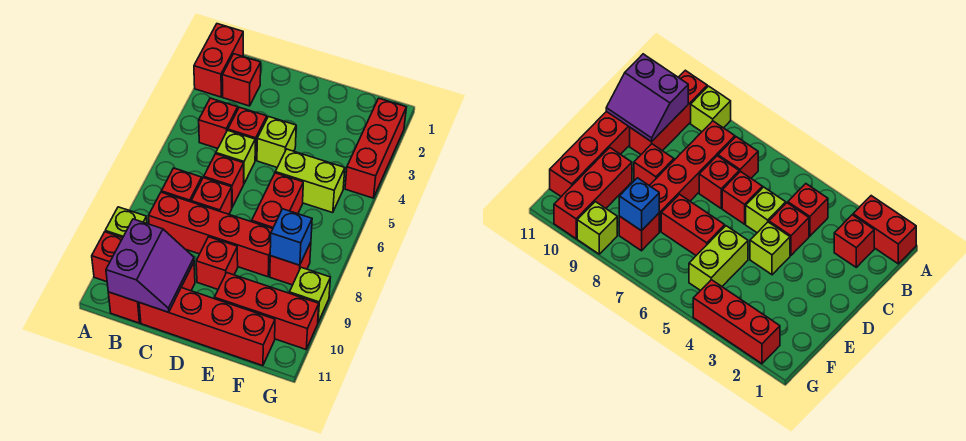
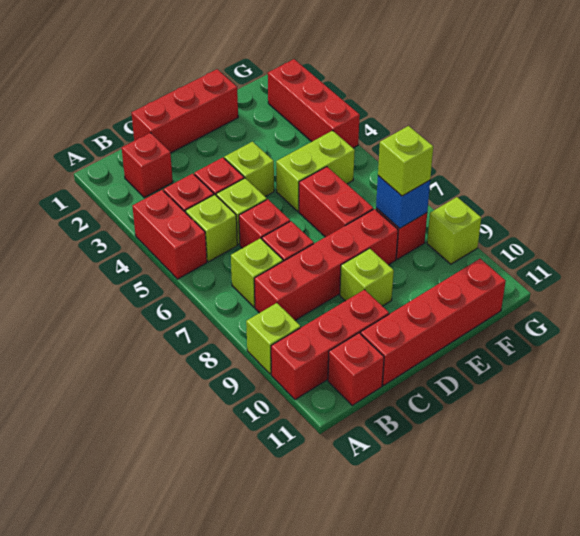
red 1x2 brick [194,24,243,97] -> red 1x2 brick moved to [132,190,207,279]
none -> lime 1x1 brick [186,195,237,262]
red 1x1 brick [161,168,202,202] -> lime 1x1 brick [231,238,283,307]
purple 2x2 slope [106,219,194,312] -> none
red 1x1 brick [196,237,238,289] -> lime 1x1 brick [340,248,394,306]
red 1x3 brick [214,273,319,349] -> red 1x3 brick moved to [132,69,238,153]
none -> lime 1x1 brick [378,126,433,196]

